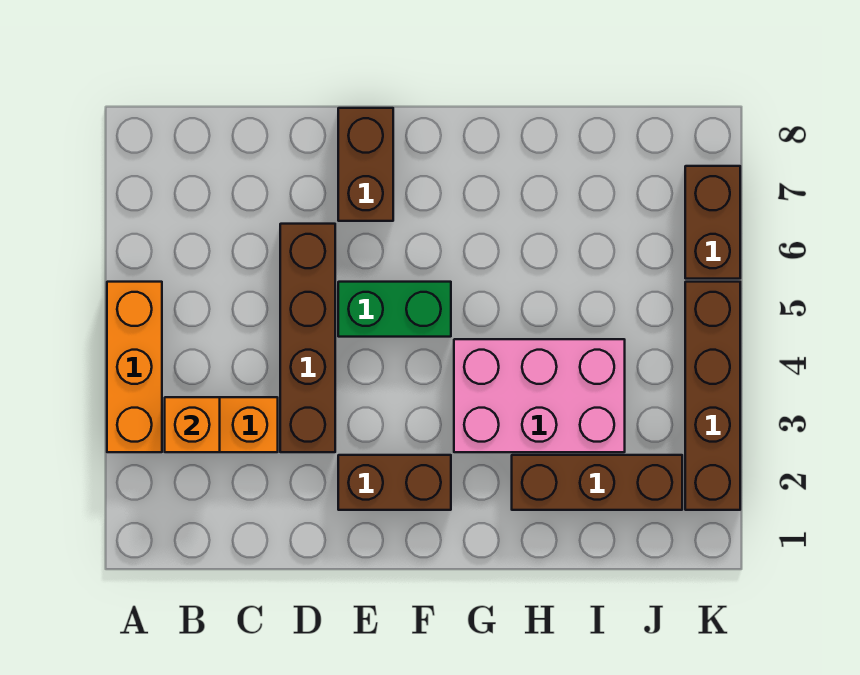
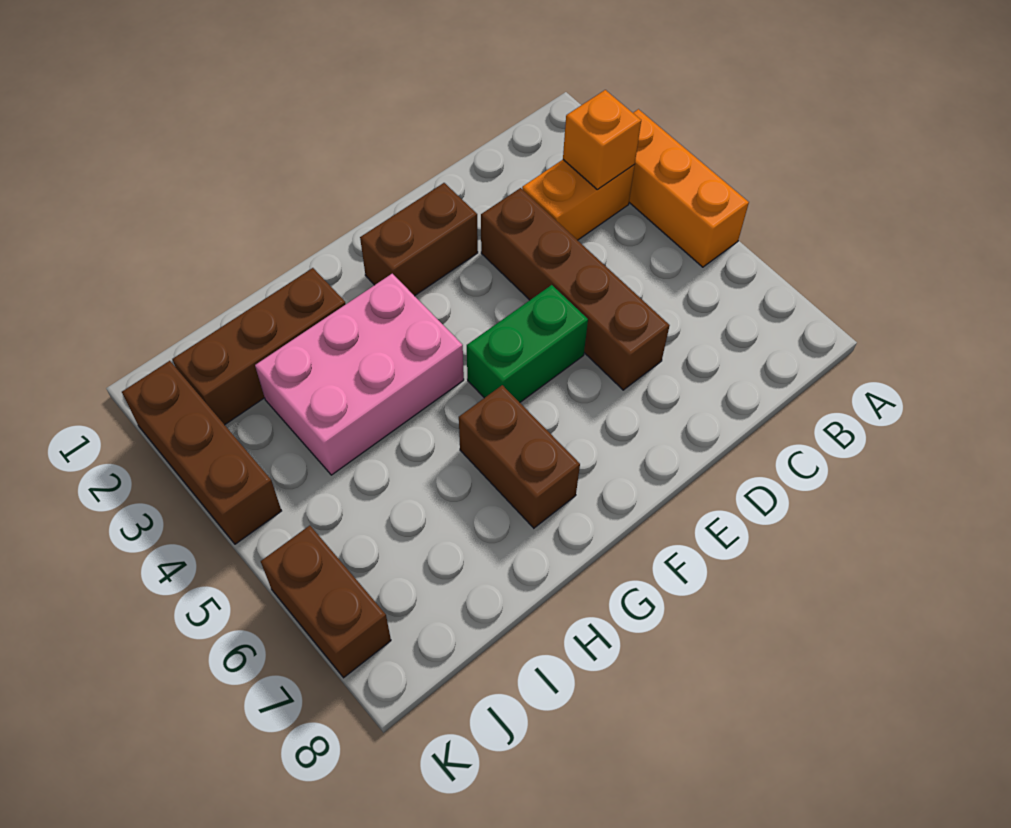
brown 1x2 brick [338,108,393,221] -> brown 1x2 brick moved to [459,385,580,528]
brown 1x4 brick [685,282,740,510] -> brown 1x3 brick [122,361,281,544]

